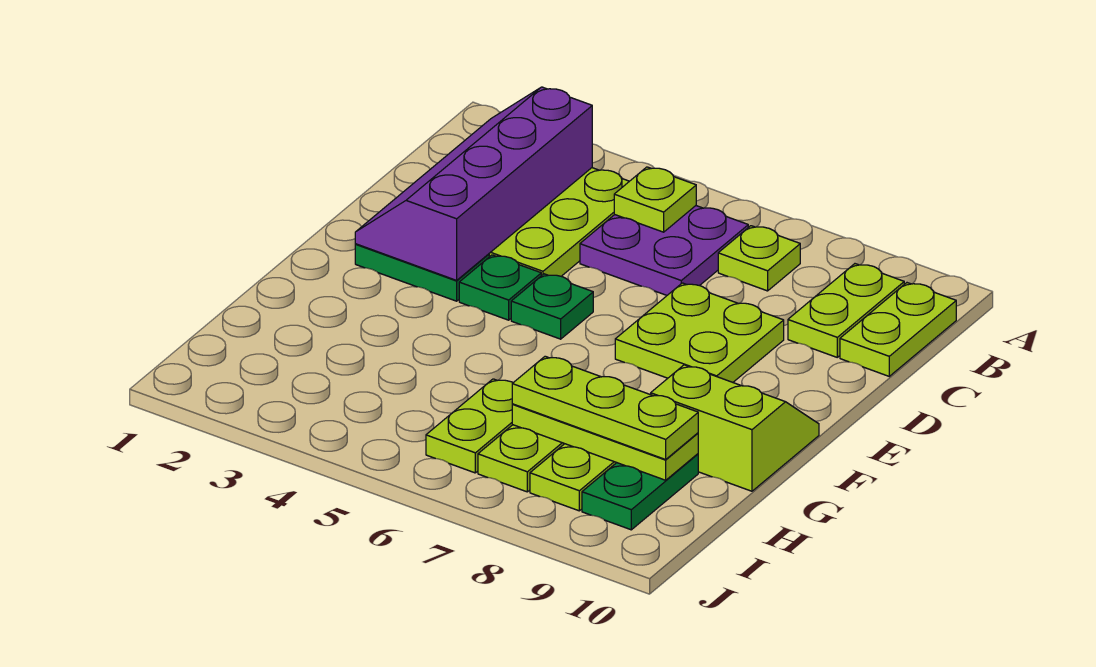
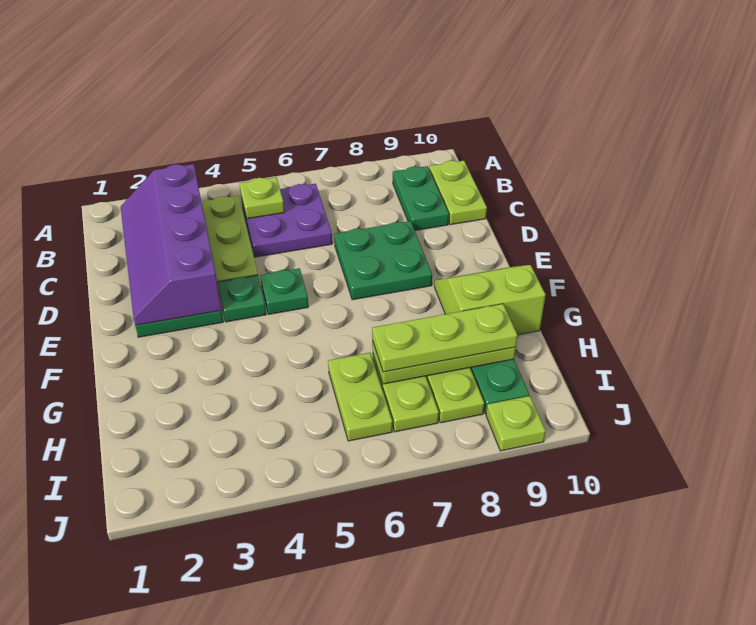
lime 1x1 plate [718,226,800,291] -> lime 1x1 plate moved to [486,396,546,451]
lime 1x2 plate [788,264,904,357] -> green 1x2 plate [393,166,449,231]
lime 2x2 plate [615,283,784,382] -> green 2x2 plate [334,221,432,300]

